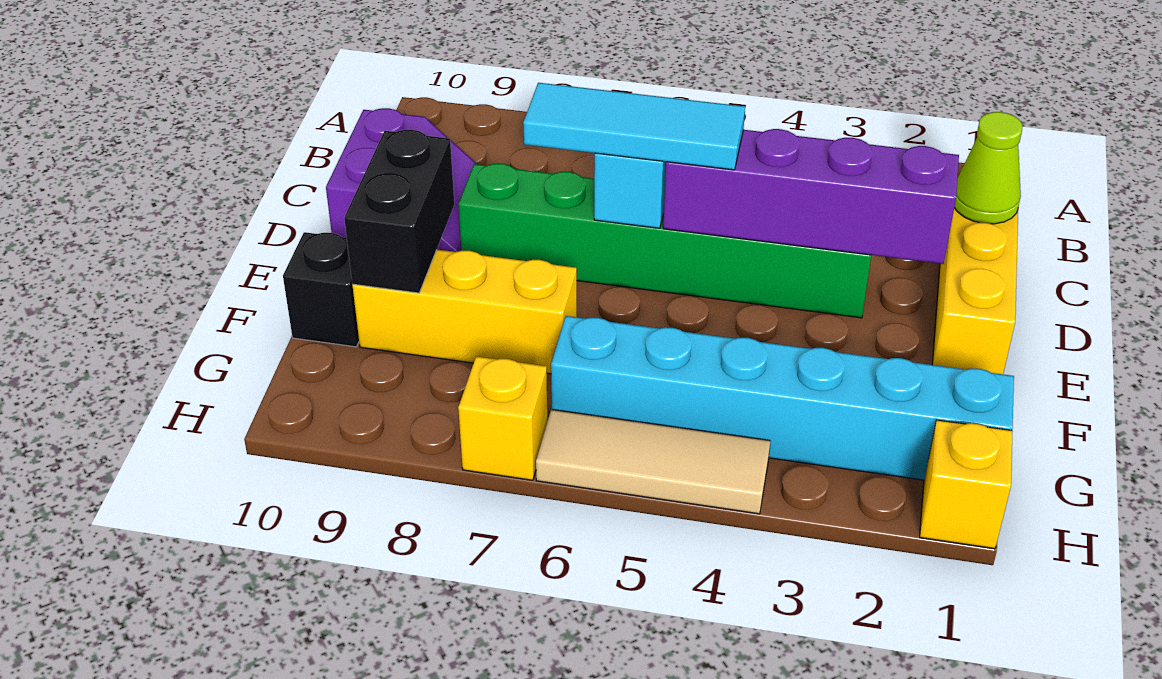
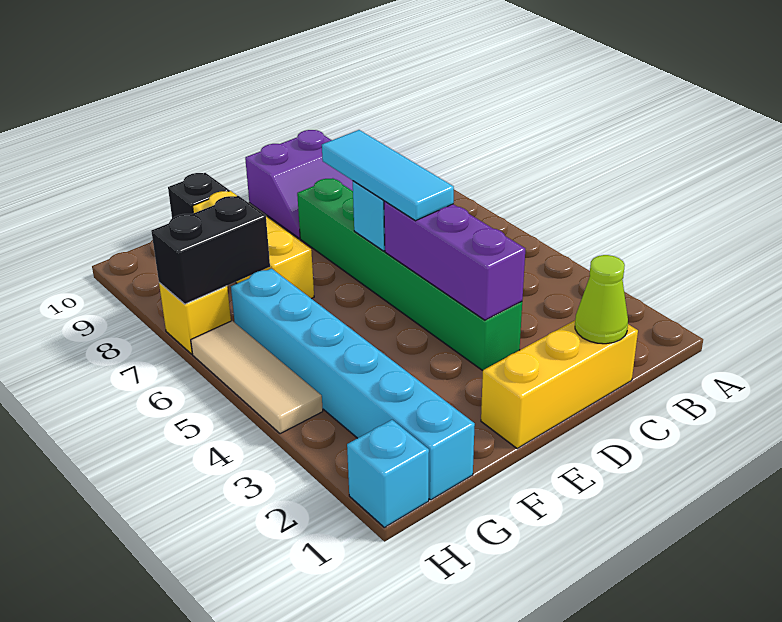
purple 1x4 brick [663,129,959,264] -> purple 1x3 brick [384,201,525,320]
black 1x2 brick [344,130,454,293] -> black 1x2 brick moved to [151,196,270,304]
yellow 1x1 brick [920,420,1013,549] -> cyan 1x1 brick [347,420,429,527]

